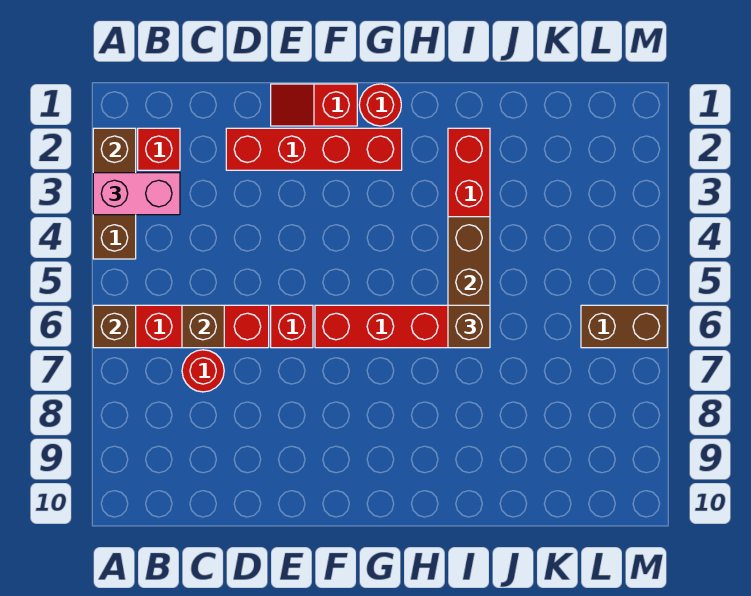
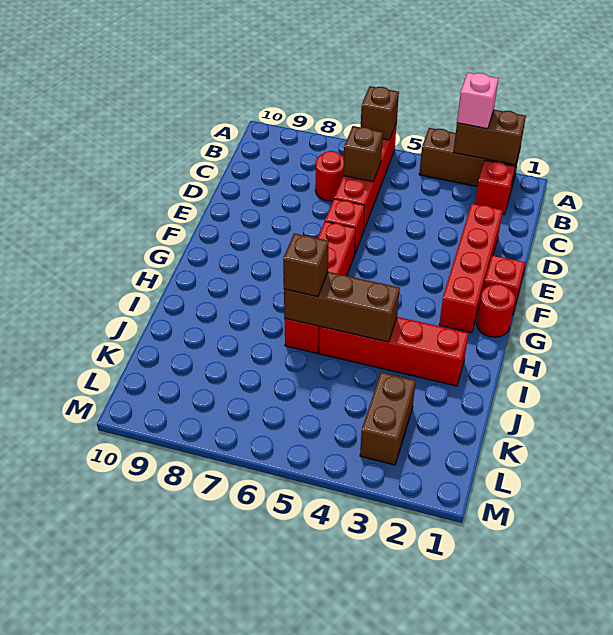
pink 1x2 brick [93,173,180,215] -> pink 1x1 brick [457,73,498,129]
brown 1x2 brick [581,305,667,348] -> brown 1x2 brick moved to [360,372,416,465]

